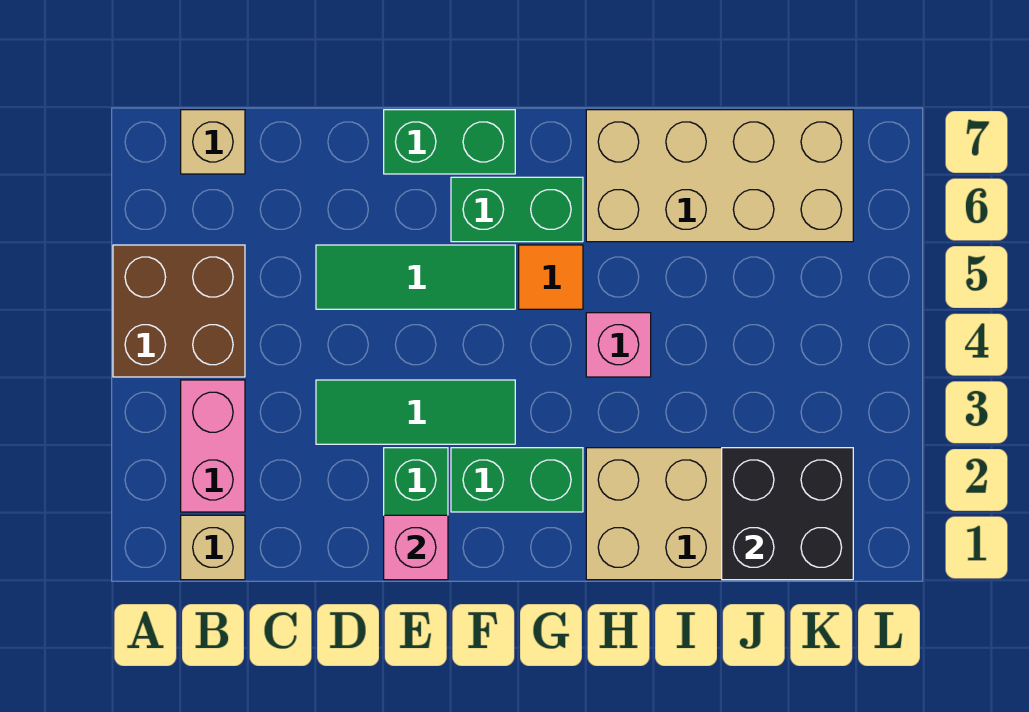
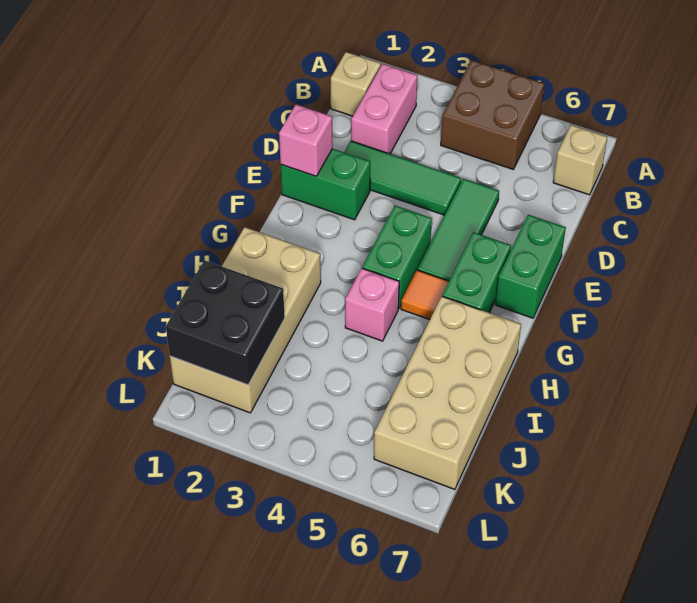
pink 1x2 brick [181,380,245,512] -> pink 1x2 brick turned to [351,64,418,154]
green 1x3 tile [316,380,515,444] -> green 1x3 tile turned to [344,141,461,215]
green 1x2 brick [451,448,583,512] -> green 1x2 brick moved to [362,206,432,309]

